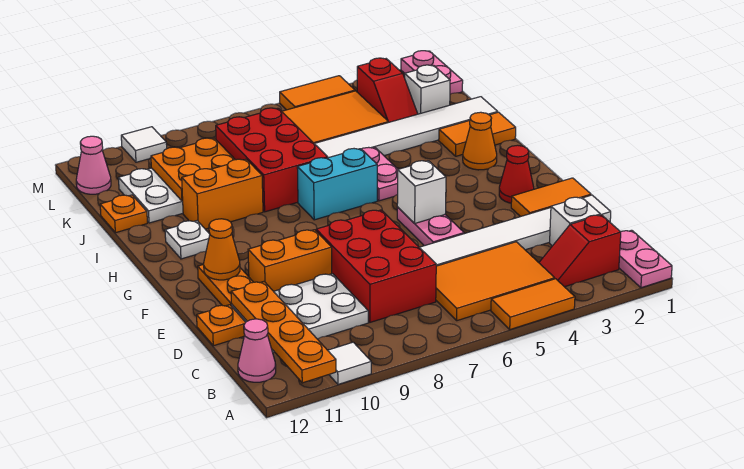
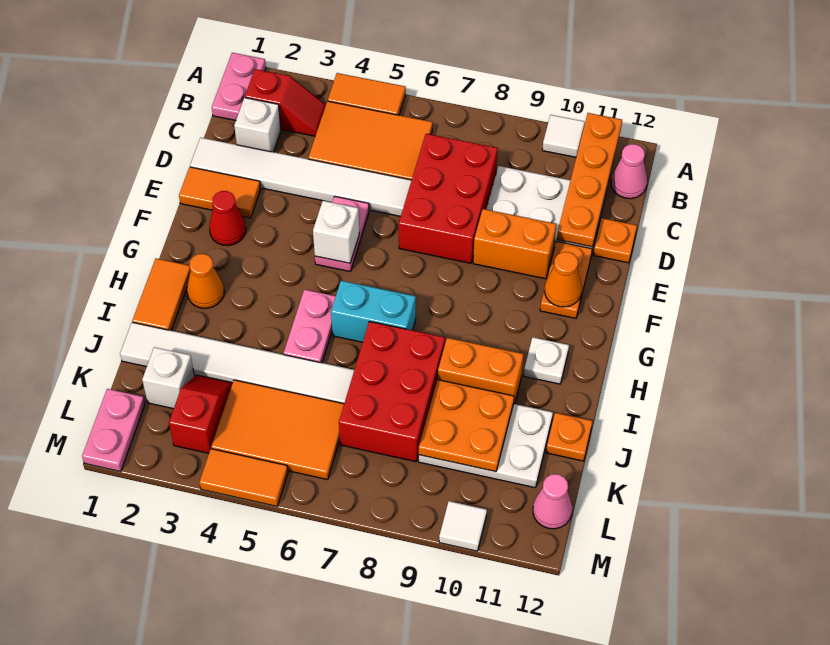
orange 1x2 tile [439,112,516,156] -> orange 1x2 tile turned to [132,259,191,331]

